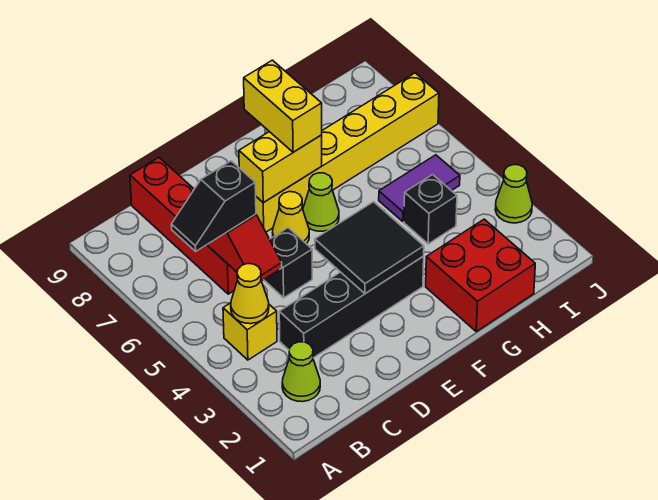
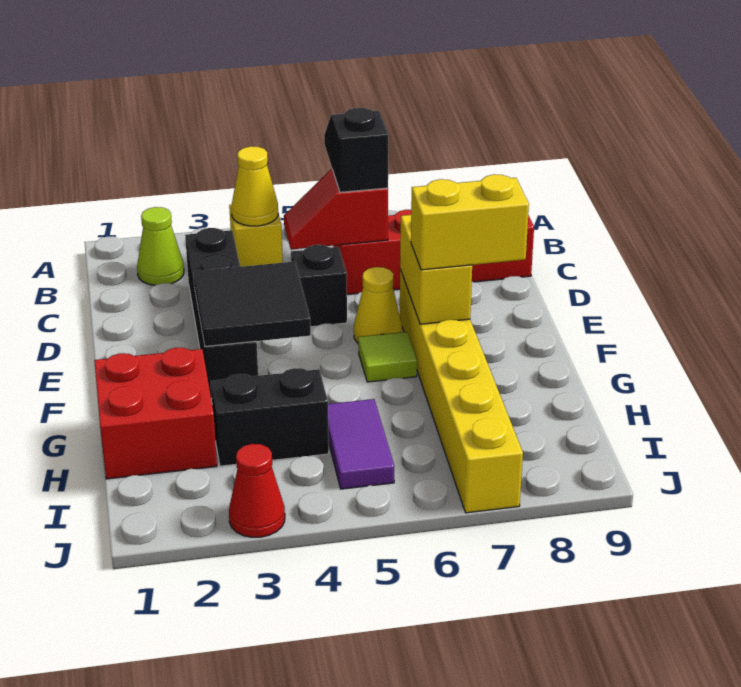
lime 1x1 cone [303,173,339,231] -> lime 1x1 tile [358,332,417,382]
black 1x1 brick [404,175,457,244] -> black 1x2 brick [211,368,329,466]
lime 1x1 cone [495,165,532,223] -> red 1x1 cone [229,444,285,537]

